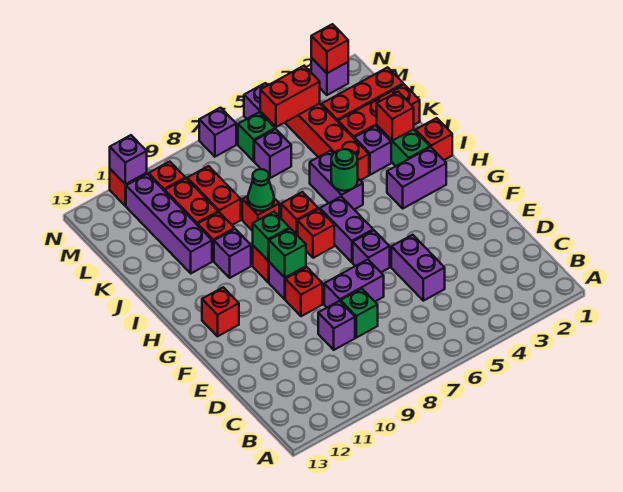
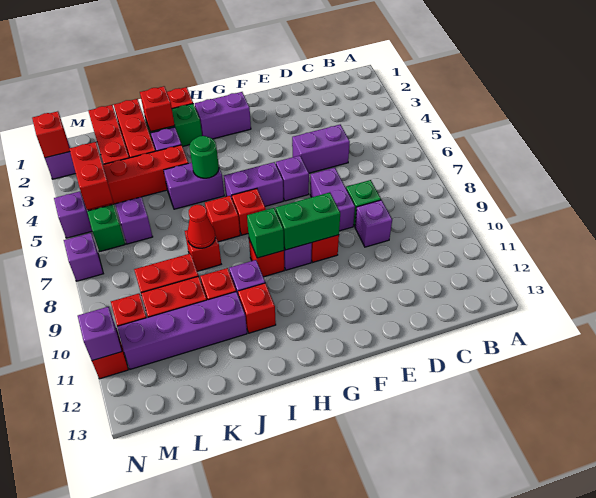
green 1x1 brick [269,228,306,278] -> green 1x2 brick [276,192,340,250]
red 1x1 brick [202,287,239,336] -> red 1x1 brick moved to [238,283,276,333]
purple 1x2 brick [387,147,446,208] -> purple 1x2 brick turned to [195,92,251,139]
green 1x1 cone [248,169,274,211] -> red 1x1 cone [187,205,215,248]

